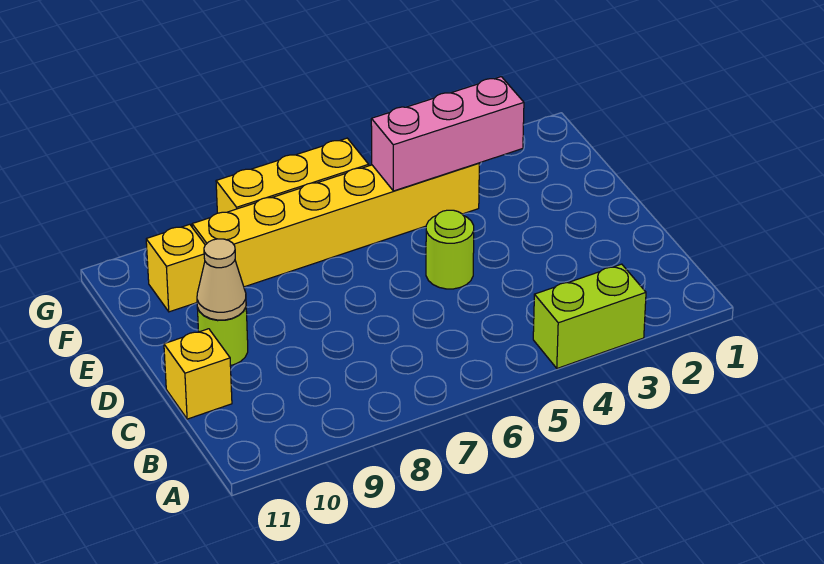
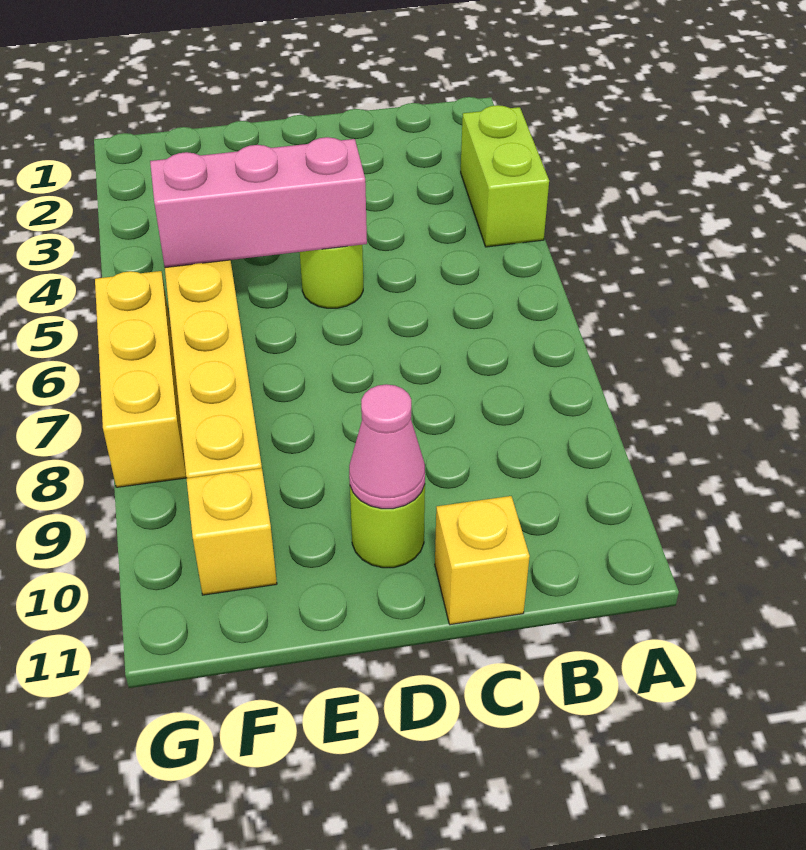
tan 1x1 cone [197,239,246,320] -> pink 1x1 cone [349,384,425,509]
pink 1x3 brick [371,77,524,191] -> pink 1x3 brick turned to [150,137,367,268]

